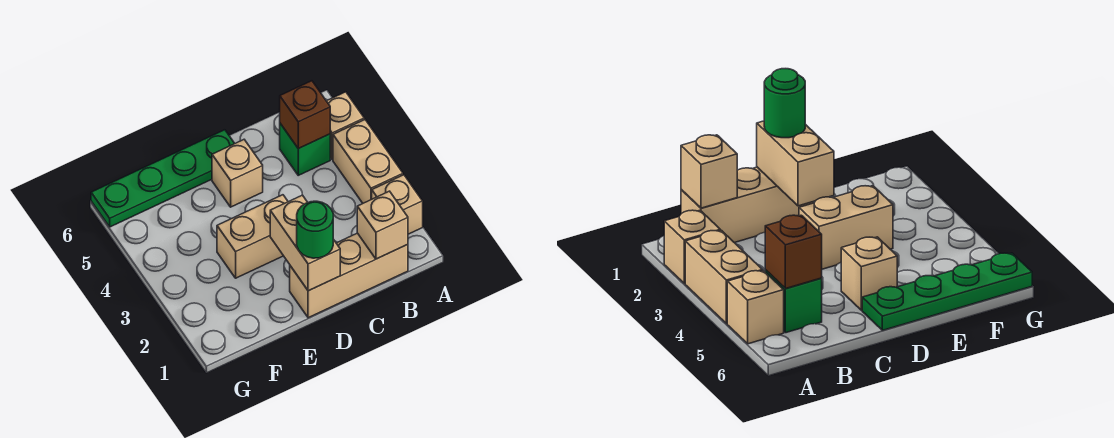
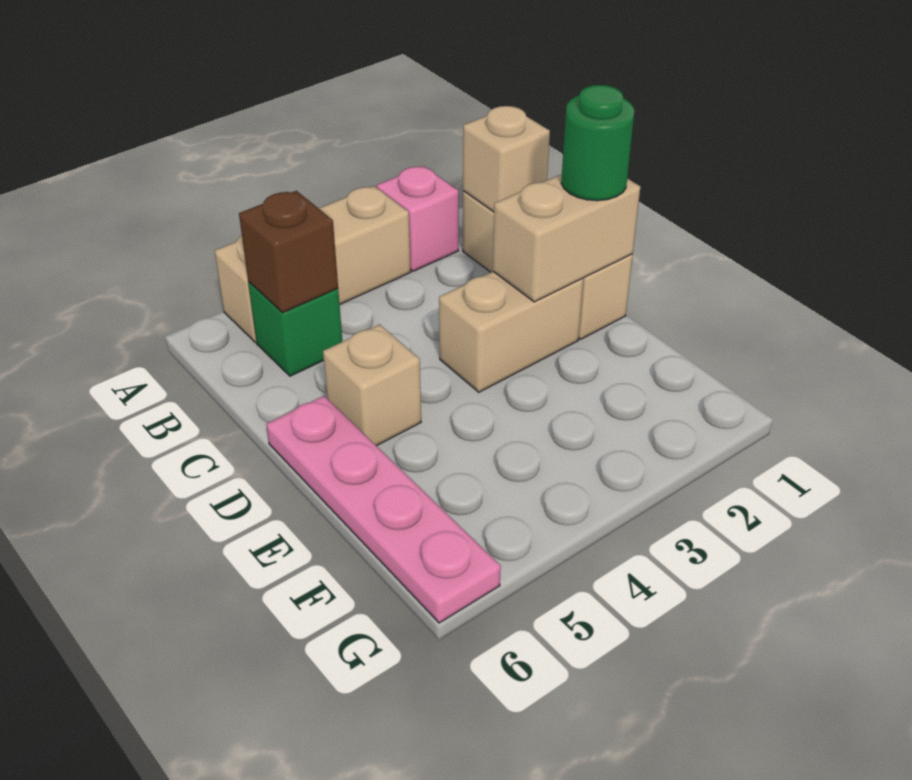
tan 1x1 brick [372,175,423,234] -> pink 1x1 brick [377,166,459,271]
tan 1x2 brick [217,195,288,278] -> tan 1x2 brick turned to [439,272,583,392]
green 1x4 plate [91,130,235,227] -> pink 1x4 plate [266,396,501,623]

